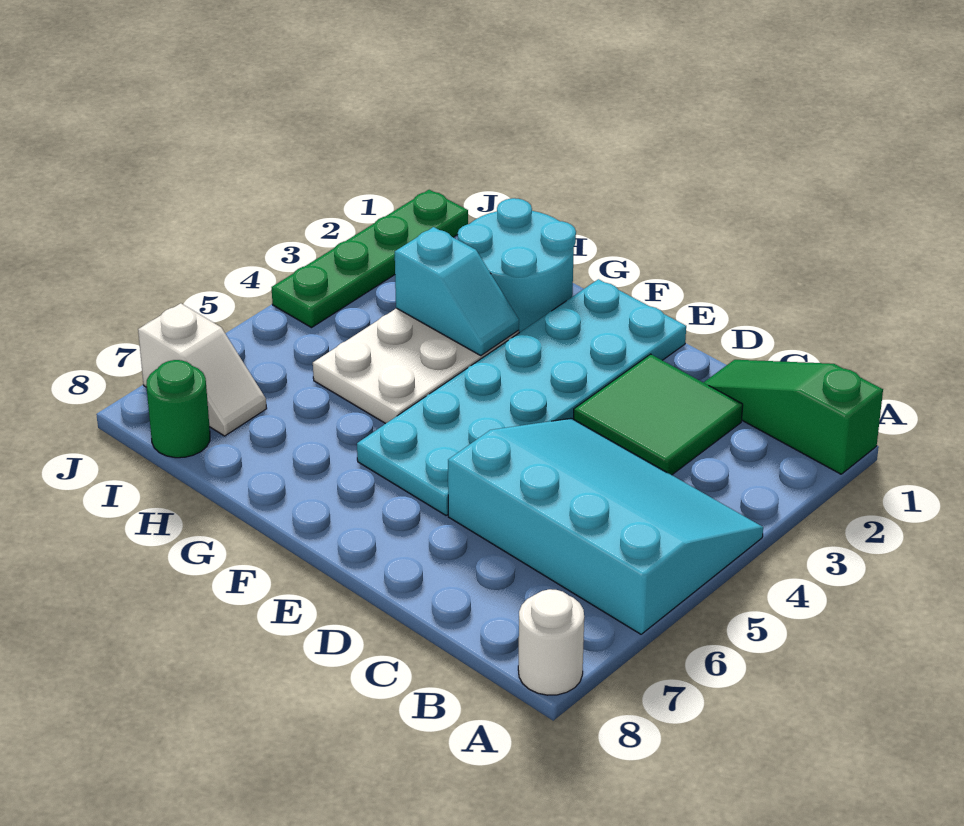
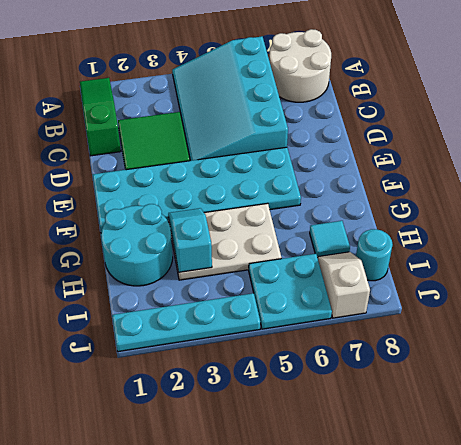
green 1x3 slope [703,360,883,474] -> green 1x3 slope turned to [80,78,121,156]
white 1x1 round brick [518,589,584,695] -> white 2x2 round brick [269,29,331,102]
none -> cyan 1x1 tile [310,221,350,257]
none -> cyan 2x2 plate [249,254,332,329]
green 1x1 round brick [146,360,210,458] -> cyan 1x1 round brick [356,229,393,281]
green 1x4 plate [272,190,468,328] -> cyan 1x4 plate [112,293,260,352]

